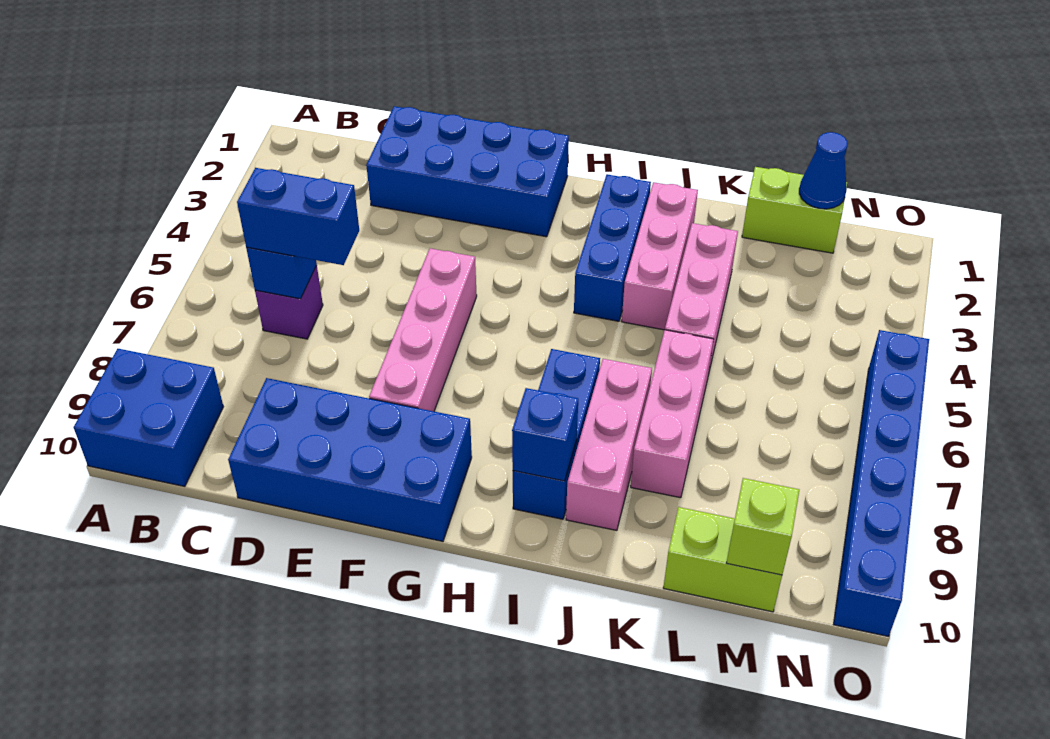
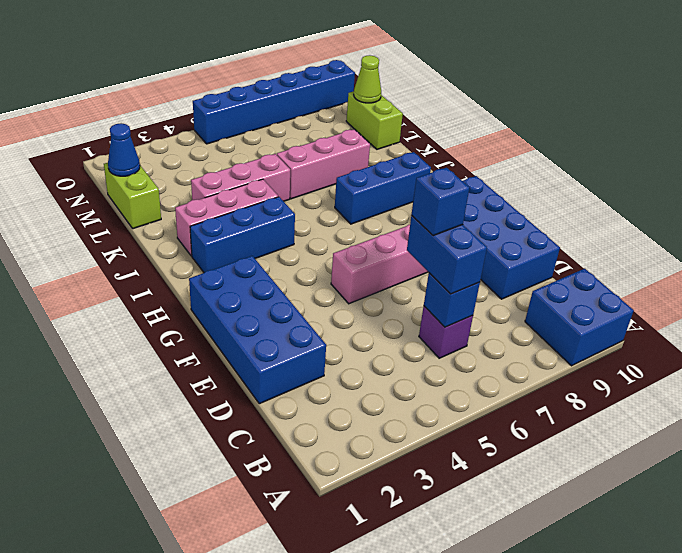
blue 1x1 brick [512,388,578,481] -> blue 1x1 brick moved to [411,168,469,236]
pink 1x3 brick [566,359,652,530] -> none
lime 1x1 brick [727,478,799,575] -> lime 1x1 cone [354,55,381,103]

